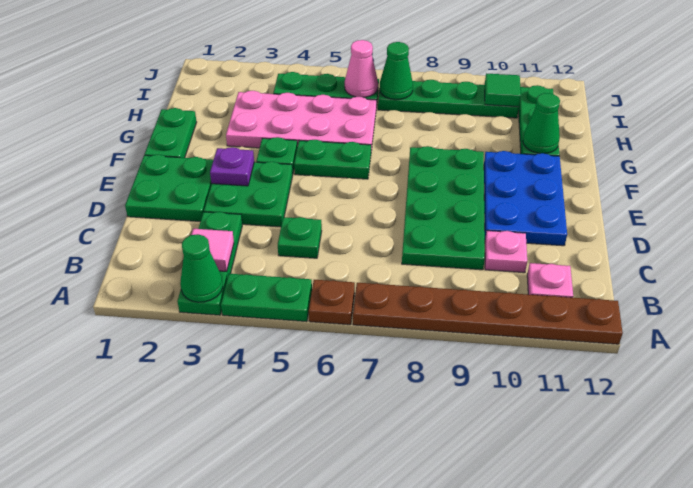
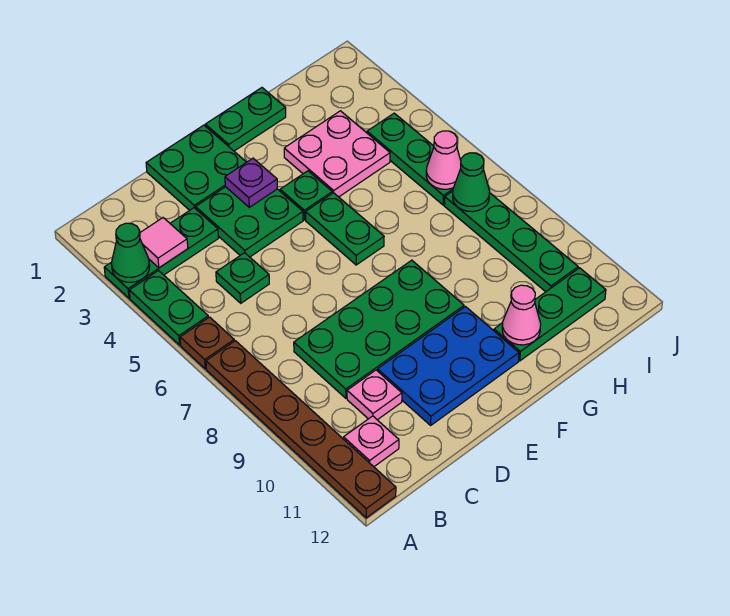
pink 2x4 plate [226,91,376,150] -> pink 2x2 plate [284,111,390,197]
green 1x1 cone [523,93,560,153] -> pink 1x1 cone [502,285,541,345]
green 1x1 tile [485,73,521,107] -> none

